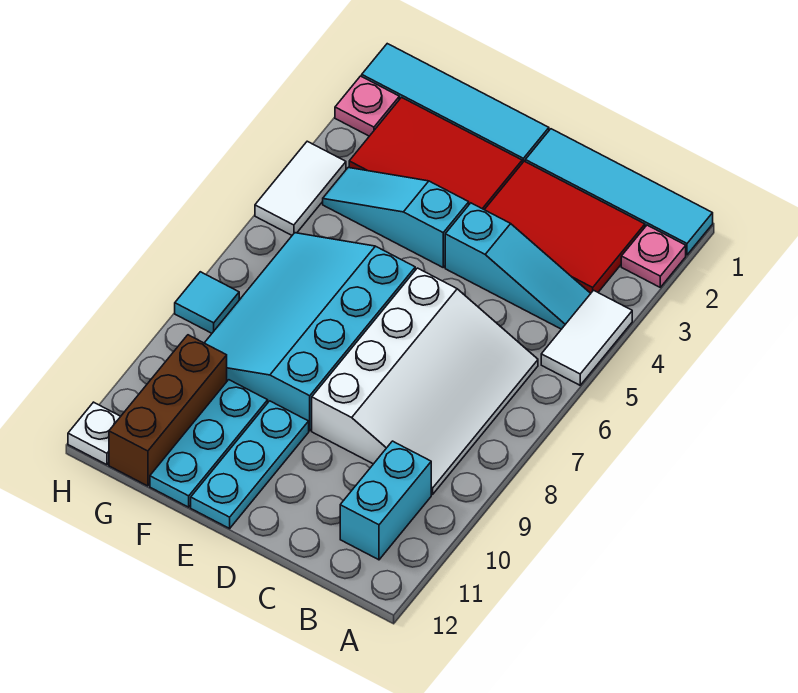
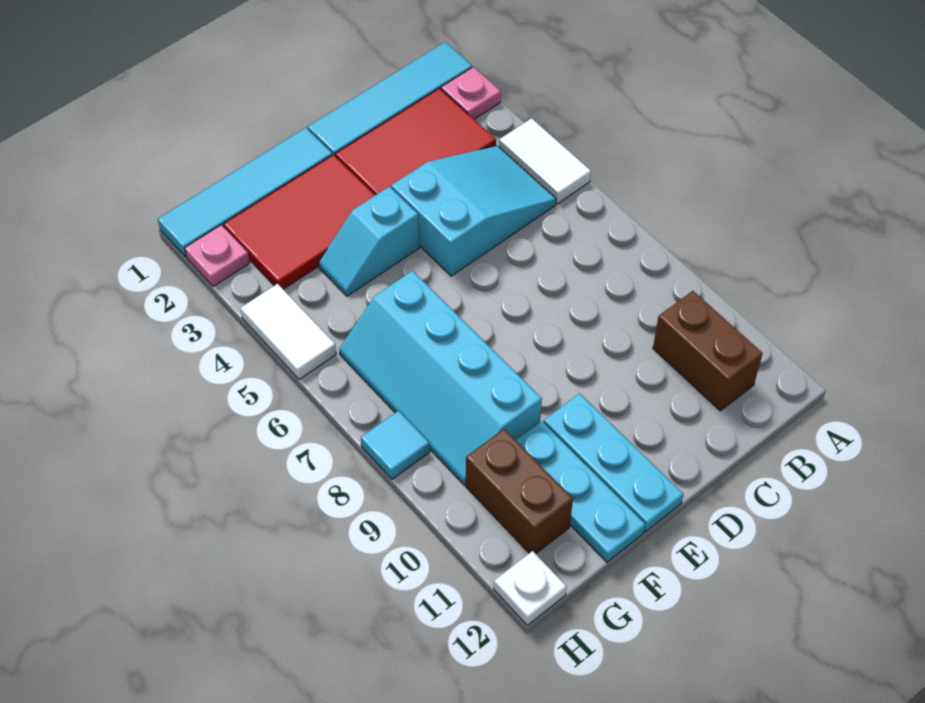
cyan 1x3 slope [445,203,591,329] -> cyan 2x3 slope [391,146,556,276]
white 3x4 slope [312,268,538,495] -> none
cyan 1x2 brick [340,441,431,560] -> brown 1x2 brick [653,291,763,411]
cyan 1x3 slope [323,168,469,267] -> cyan 1x2 slope [319,186,419,296]
cyan 3x4 slope [205,233,415,431] -> cyan 2x4 slope [339,271,542,485]
brown 1x3 brick [109,335,227,486] -> brown 1x2 brick [466,429,573,554]

